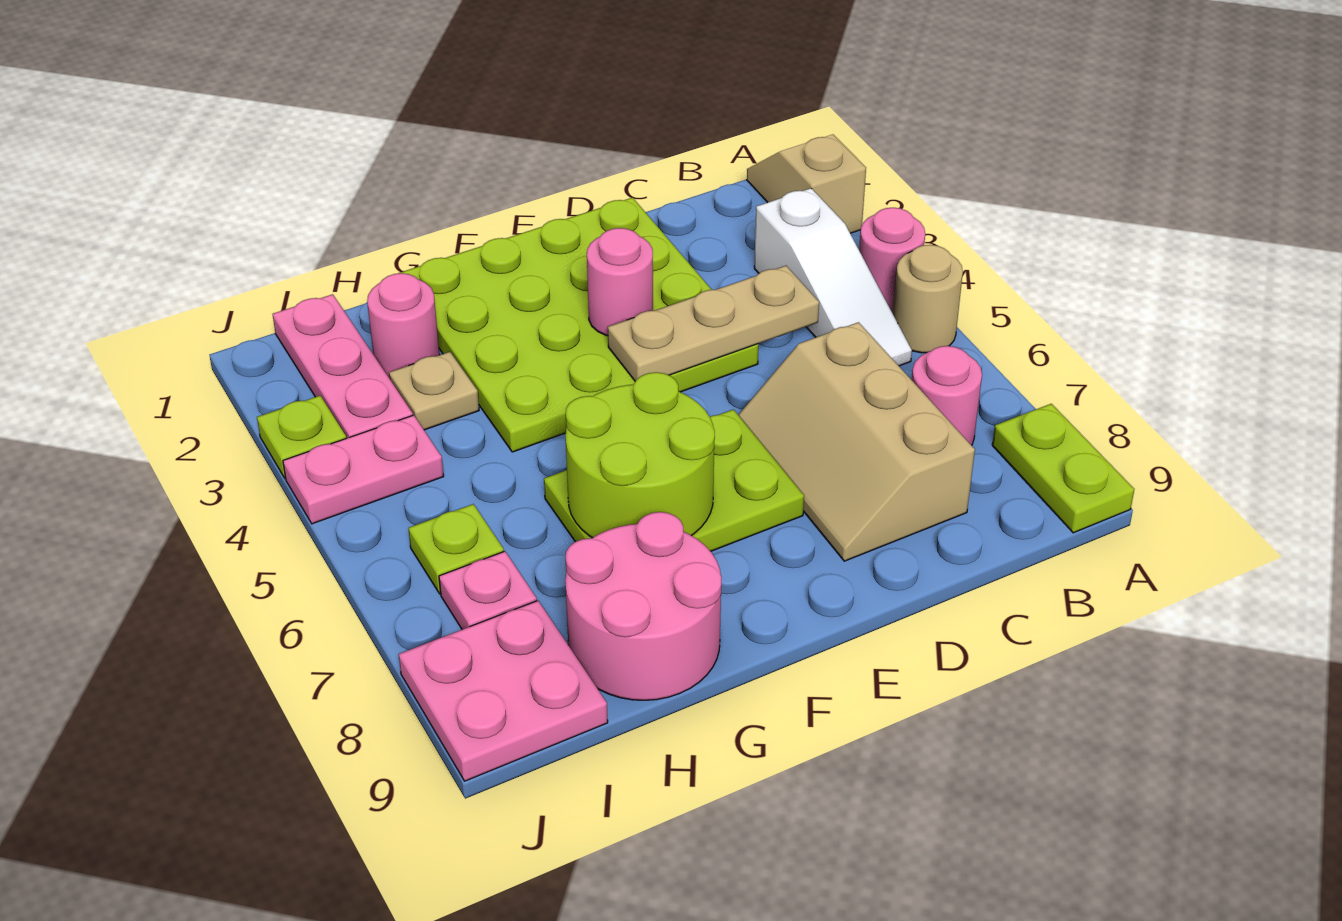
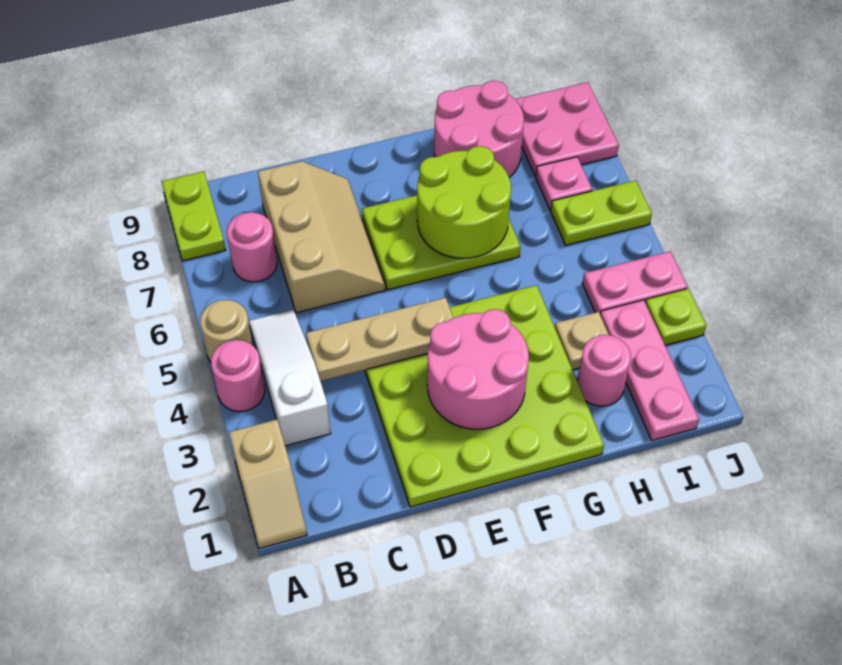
pink 1x1 round brick [587,228,653,336] -> pink 2x2 round brick [427,309,529,429]
lime 1x1 plate [408,504,504,594] -> lime 1x2 plate [551,180,652,245]

